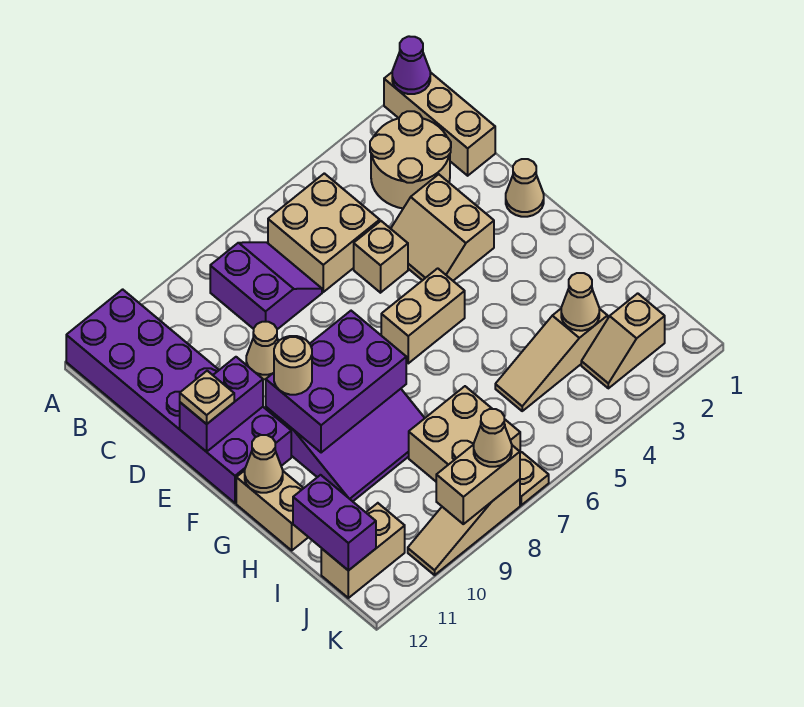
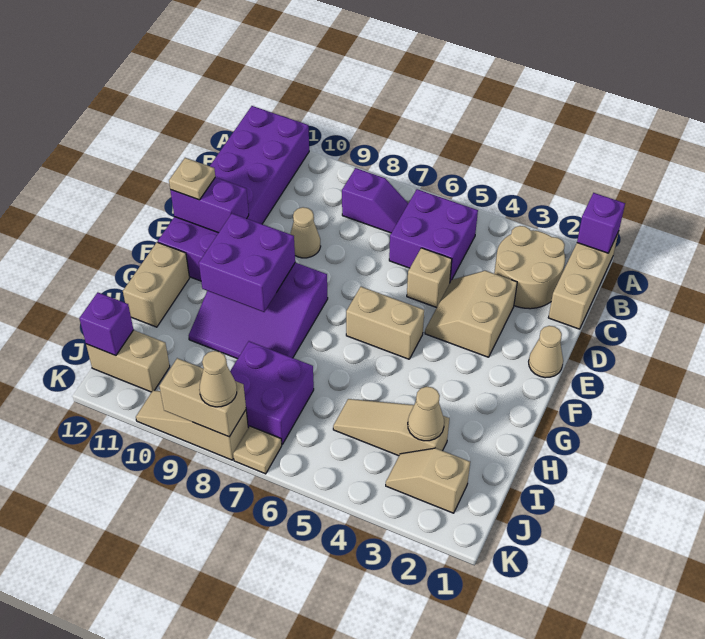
purple 1x1 cone [392,36,430,94] -> purple 1x1 brick [577,193,625,253]
tan 2x2 brick [268,173,380,292] -> purple 2x2 brick [389,189,478,282]
purple 2x2 slope [210,242,322,329] -> purple 1x2 slope [342,168,408,233]
purple 2x3 brick [266,311,406,453] -> purple 2x2 brick [199,214,295,312]
tan 1x1 round brick [274,336,312,395] -> none
tan 1x1 cone [245,435,283,493] -> none
tan 2x2 brick [409,386,520,481] -> purple 2x2 brick [230,341,314,444]
purple 1x2 brick [293,475,376,571] -> purple 1x1 brick [79,292,133,356]

